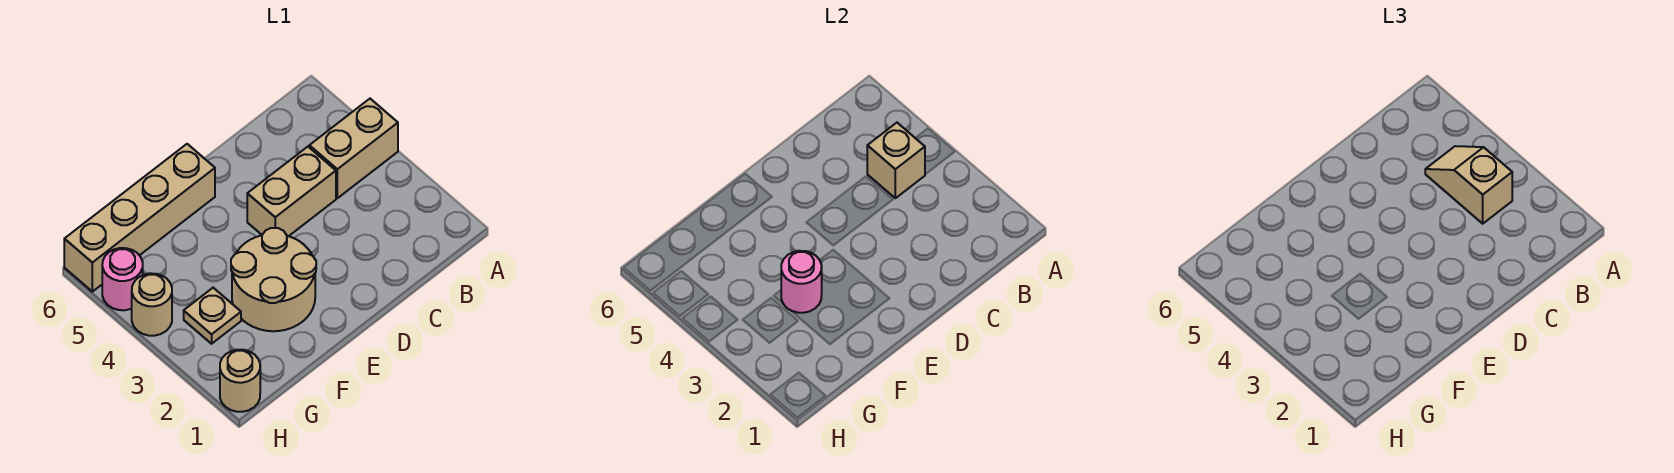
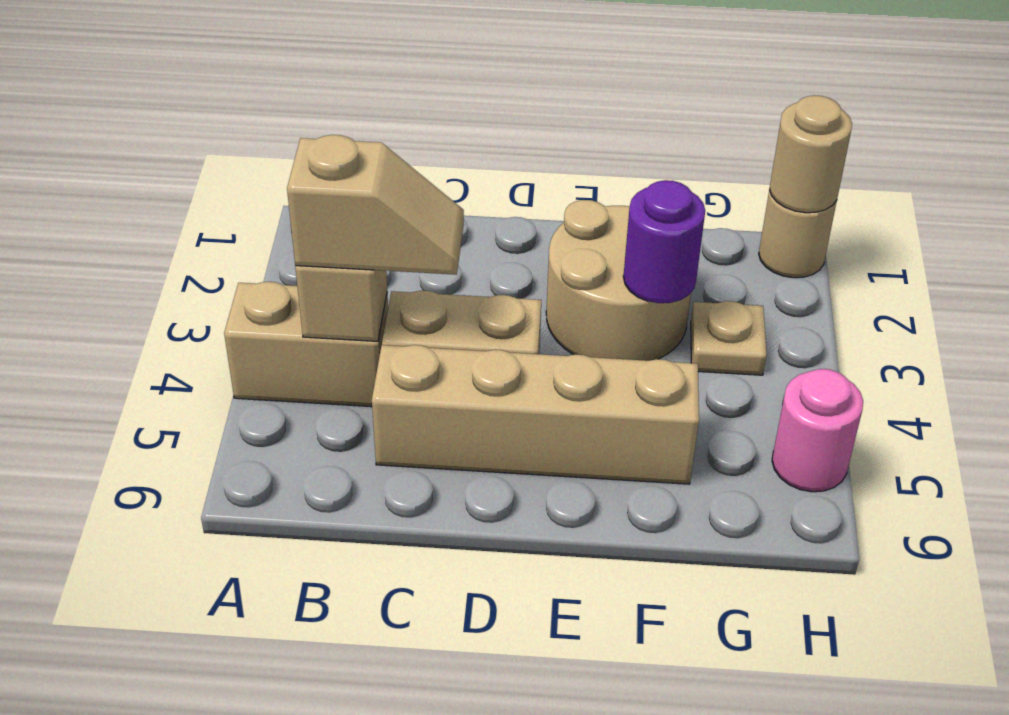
tan 1x2 slope [1425,146,1512,224] -> tan 1x2 slope turned to [287,135,464,275]
tan 1x4 brick [64,144,215,292] -> tan 1x4 brick moved to [372,345,699,484]
pink 1x1 round brick [781,251,822,313] -> purple 1x1 round brick [623,180,705,303]
tan 1x1 round brick [132,273,172,336] -> tan 1x1 round brick moved to [769,95,852,213]

